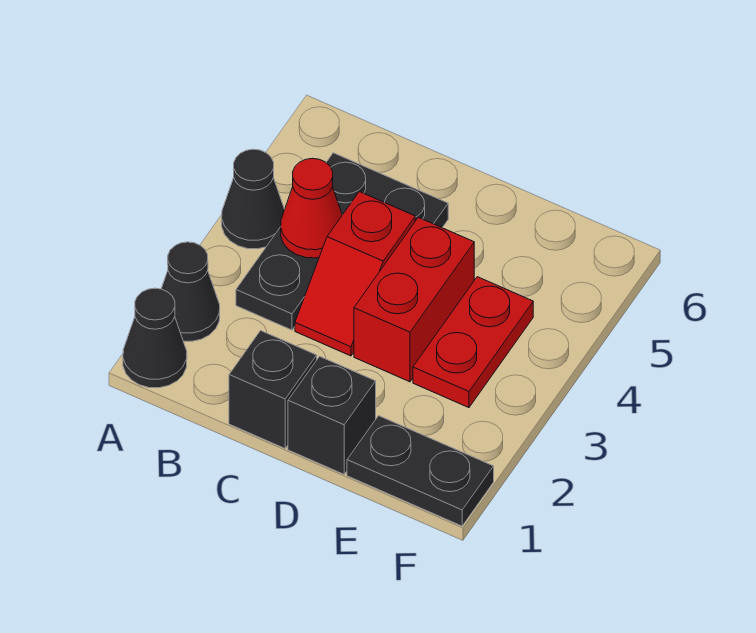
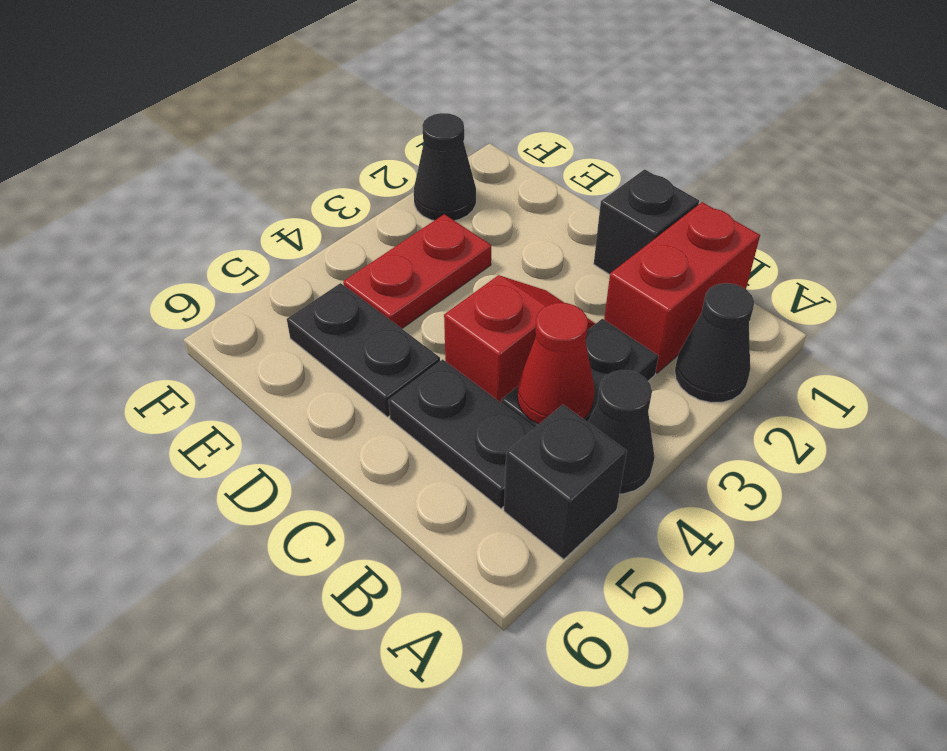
black 1x1 cone [123,288,187,388] -> black 1x1 cone moved to [414,113,476,221]
black 1x1 brick [288,356,376,474] -> black 1x1 brick moved to [504,405,627,559]
red 1x2 brick [354,217,474,382] -> red 1x2 brick moved to [604,202,760,373]
black 1x2 plate [347,416,494,526] -> black 1x2 plate moved to [287,283,440,417]

